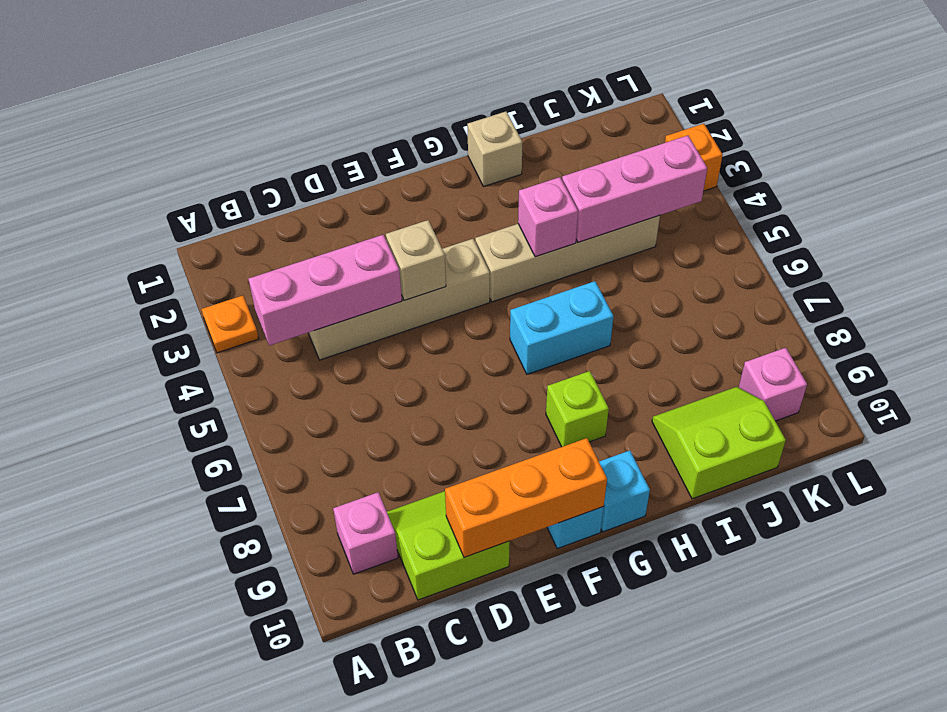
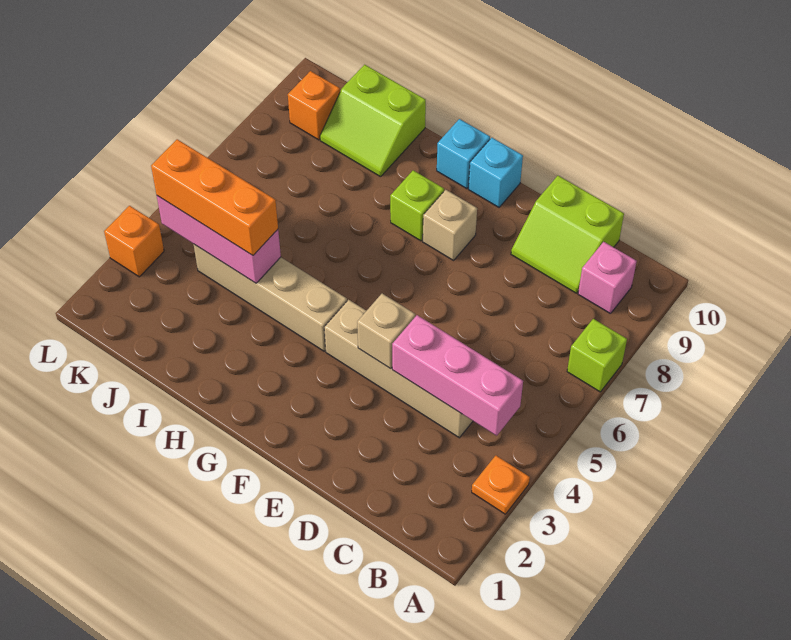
none -> lime 1x1 brick [567,319,627,392]
orange 1x3 brick [445,438,607,557] -> orange 1x3 brick moved to [151,139,278,255]
cyan 1x2 brick [510,281,614,374] -> none
tan 1x1 brick [467,112,523,187] -> tan 1x1 brick moved to [423,190,477,260]
pink 1x1 brick [518,177,578,257] -> none
pink 1x1 brick [739,348,807,421] -> orange 1x1 brick [288,71,340,140]

